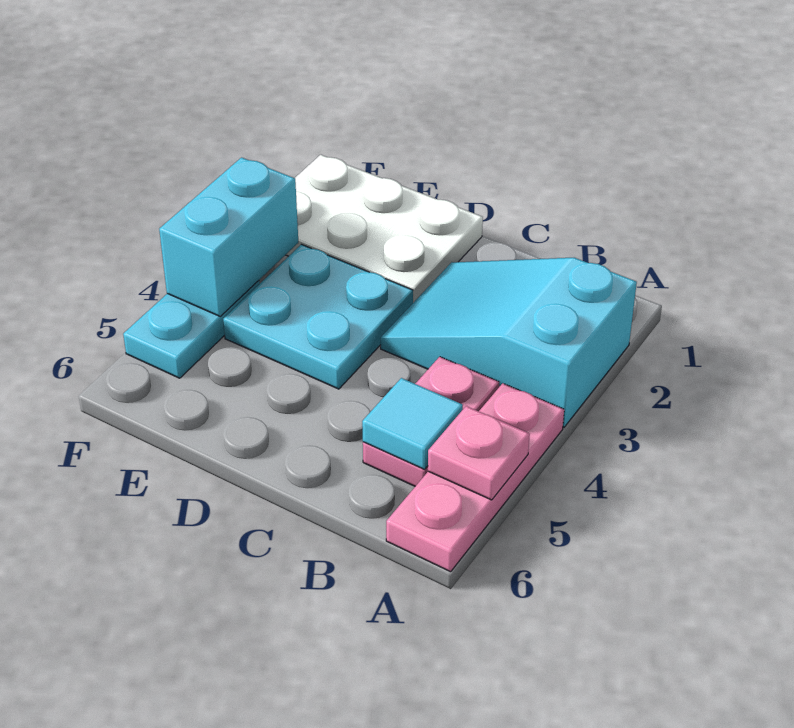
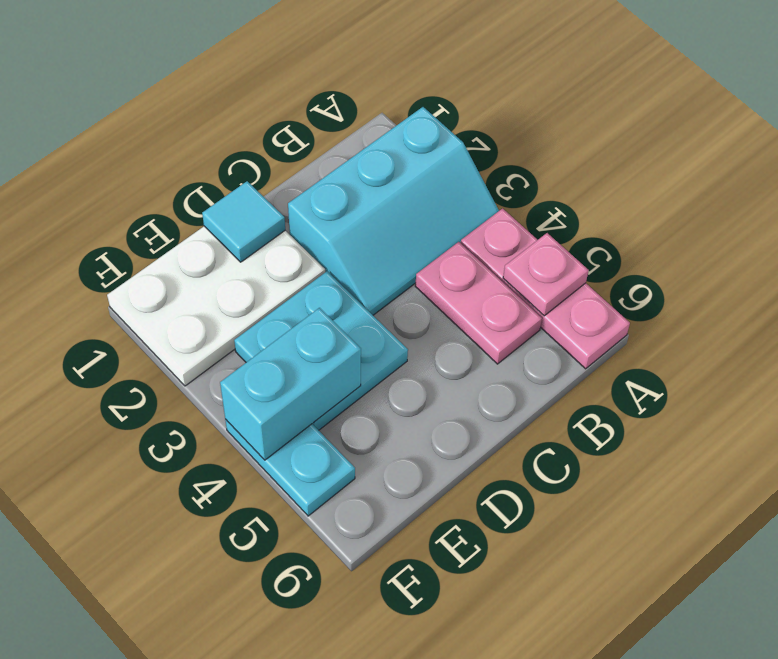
cyan 2x3 slope [380,258,637,427] -> cyan 2x3 slope turned to [288,107,499,315]
cyan 1x1 tile [362,378,463,469] -> cyan 1x1 tile moved to [202,181,285,262]
cyan 1x2 brick [159,158,298,316] -> cyan 1x2 brick turned to [220,308,361,460]

